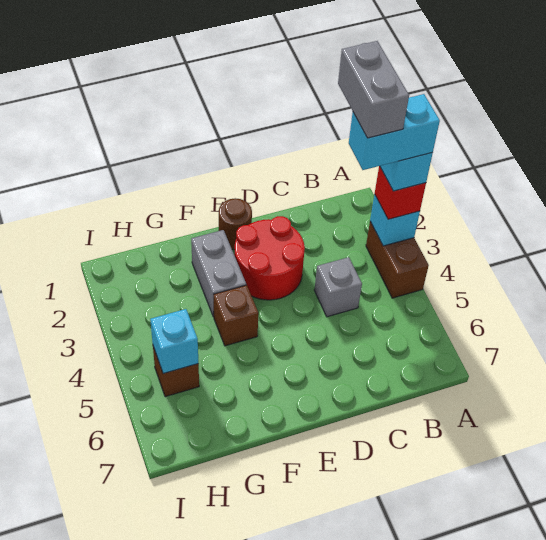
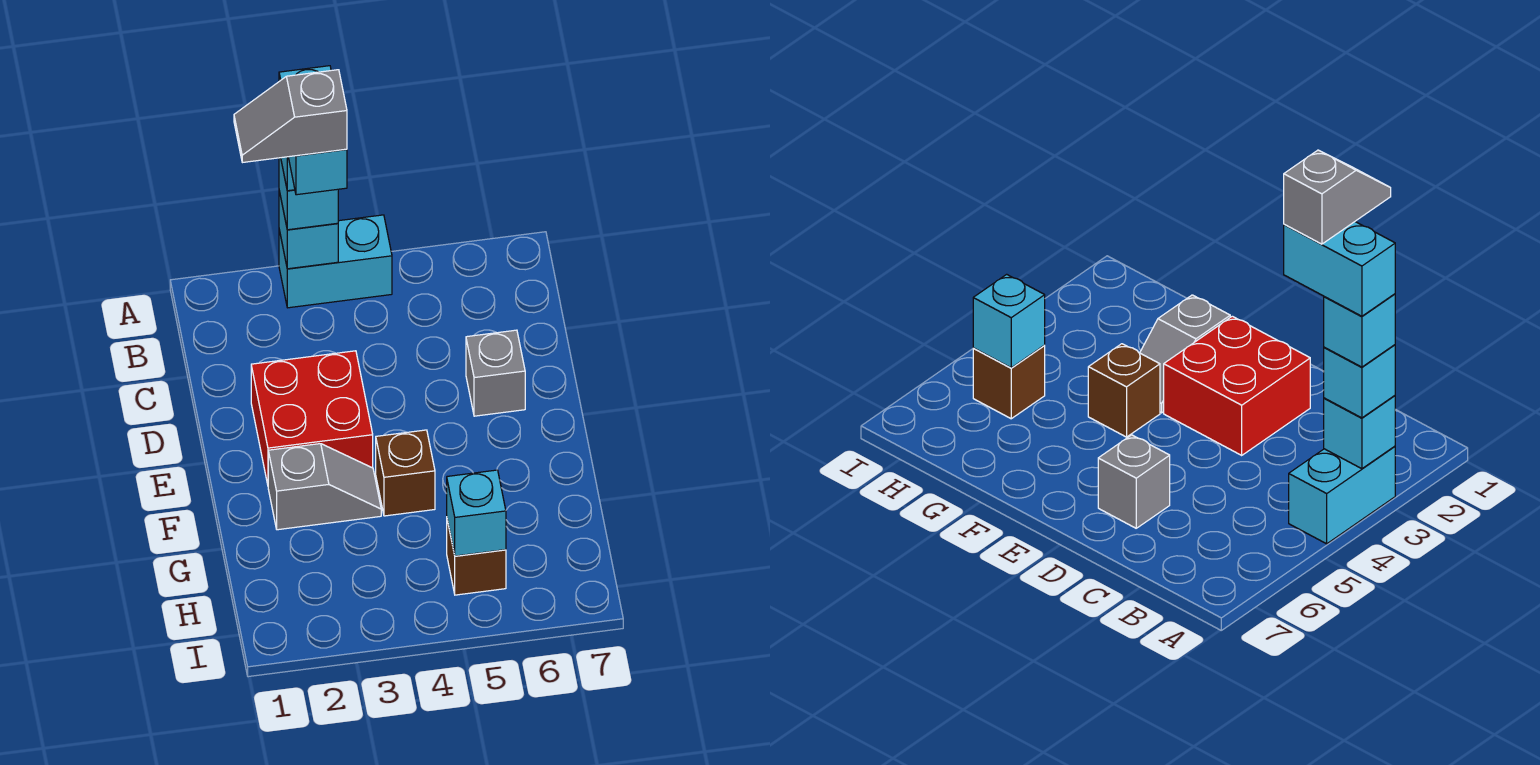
brown 1x2 brick [366,222,429,298] -> cyan 1x2 brick [279,215,392,308]
red 1x1 brick [375,166,426,219] -> cyan 1x1 brick [279,158,338,230]
grey 1x2 brick [338,41,409,138] -> grey 1x2 slope [234,70,347,163]
grey 1x1 brick [314,257,362,317] -> grey 1x1 brick moved to [466,330,525,416]
red 2x2 round brick [234,216,305,300] -> red 2x2 brick [251,351,373,484]
brown 1x1 round brick [219,199,252,250] -> none
grey 1x2 brick [191,230,246,317] -> grey 1x2 slope [268,444,381,530]

